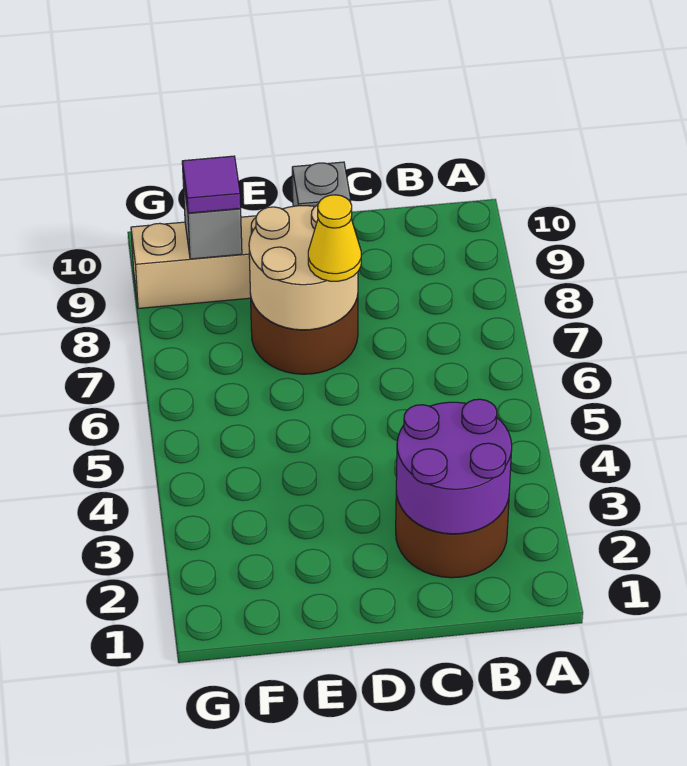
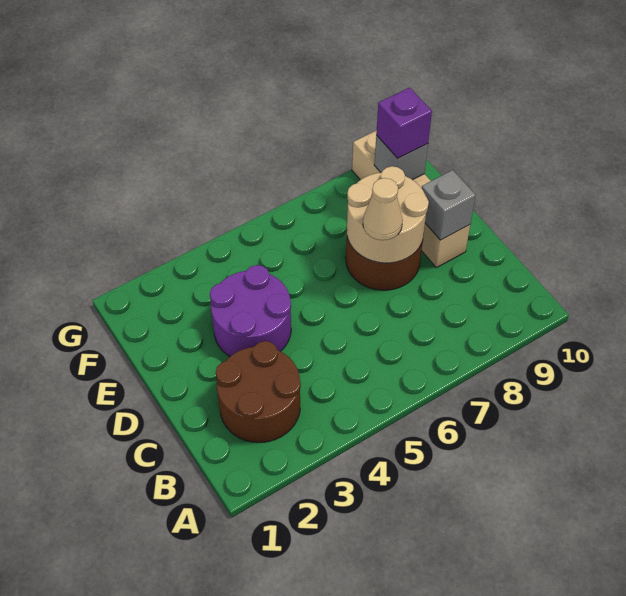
purple 2x2 round brick [396,399,512,534] -> purple 2x2 round brick moved to [210,265,291,356]
yellow 1x1 cone [308,195,361,281] -> tan 1x1 cone [363,178,403,240]
purple 1x1 tile [182,156,241,213] -> purple 1x1 brick [376,88,432,158]

